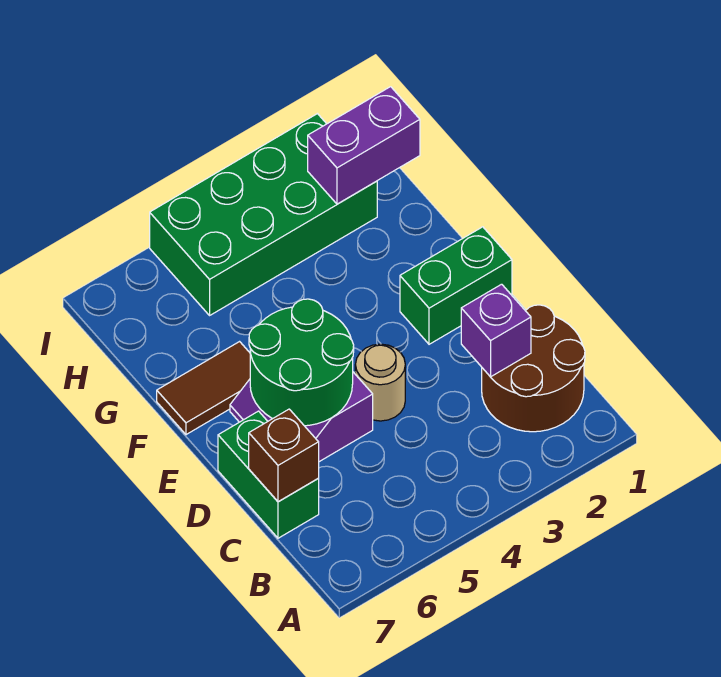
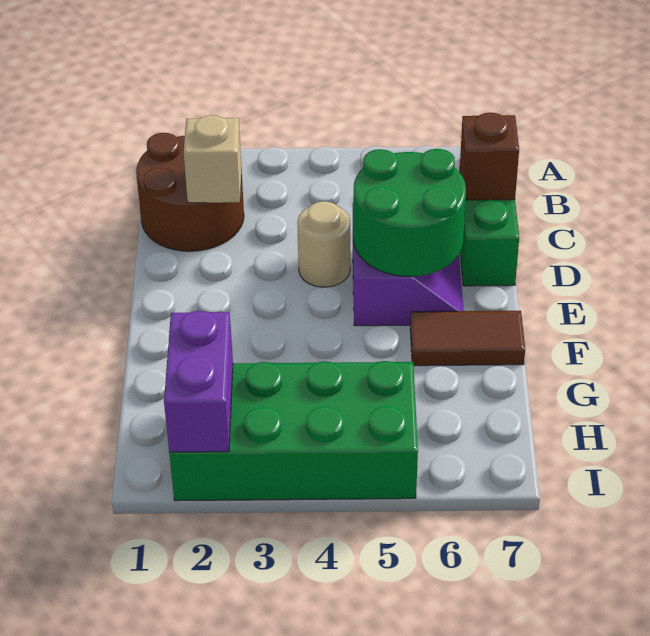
purple 1x1 brick [461,284,531,377] -> tan 1x1 brick [184,115,241,203]
green 1x2 brick [400,227,512,344] -> none
purple 1x2 brick [308,87,420,204] -> purple 1x2 brick turned to [164,311,233,452]

